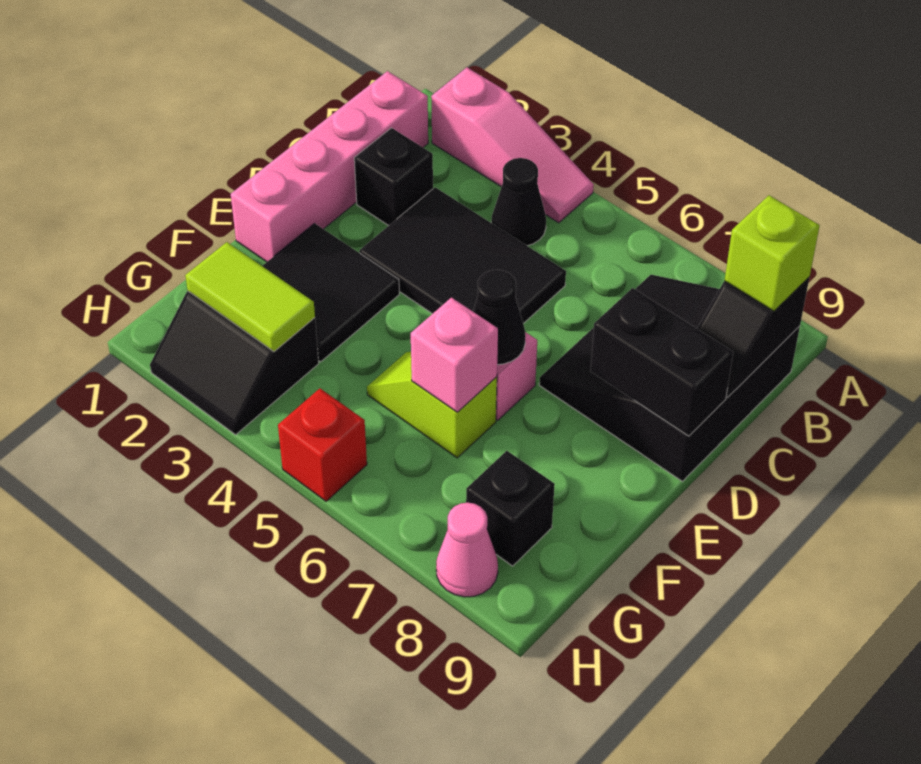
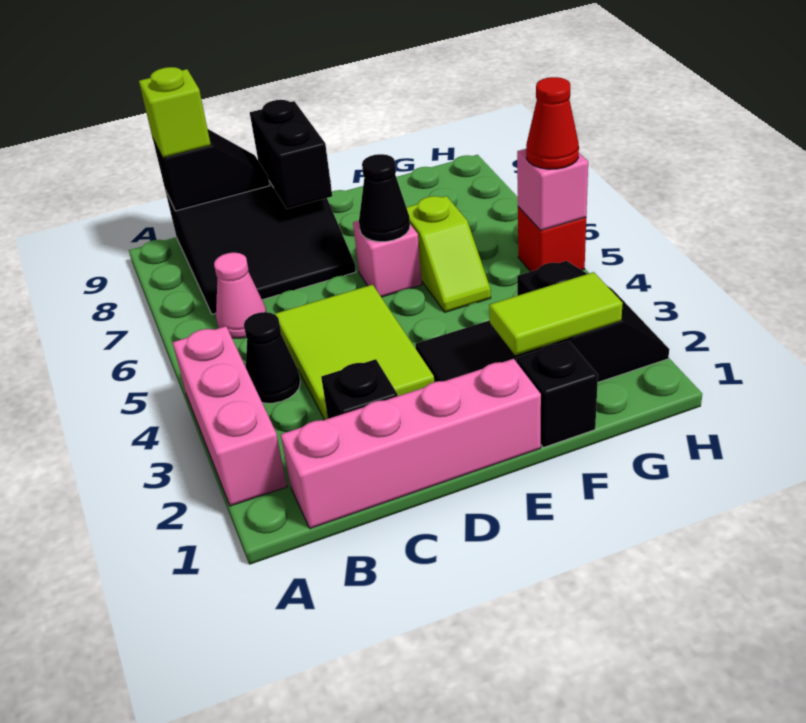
pink 1x3 slope [431,68,594,223] -> pink 1x3 brick [172,326,287,506]
black 2x3 tile [359,187,566,323] -> lime 2x3 tile [275,285,434,420]
pink 1x1 brick [411,298,498,412] -> pink 1x1 brick moved to [517,149,588,230]
lime 1x2 tile [185,242,315,352] -> lime 1x2 tile turned to [489,272,623,355]
black 1x1 brick [466,451,555,566] -> black 1x1 brick moved to [516,341,598,447]
none -> red 1x1 cone [526,77,579,169]
pink 1x1 cone [436,503,498,597] -> pink 1x1 cone moved to [214,253,266,338]

